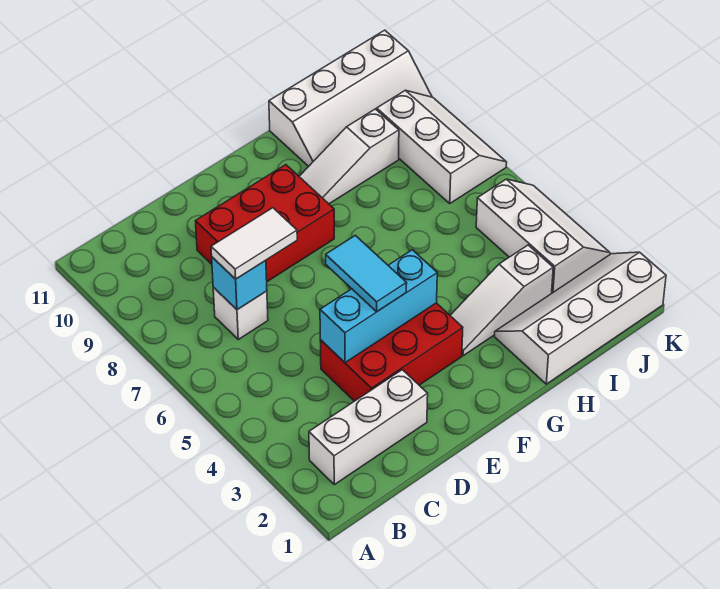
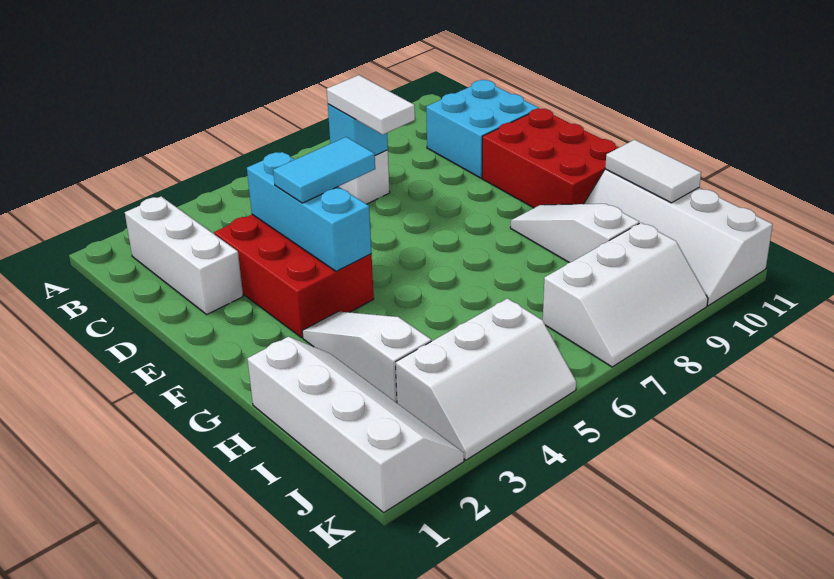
none -> cyan 2x2 brick [426,80,539,178]
red 2x3 brick [195,165,334,281] -> red 2x3 brick moved to [482,108,619,208]
none -> white 1x2 tile [605,140,701,203]

